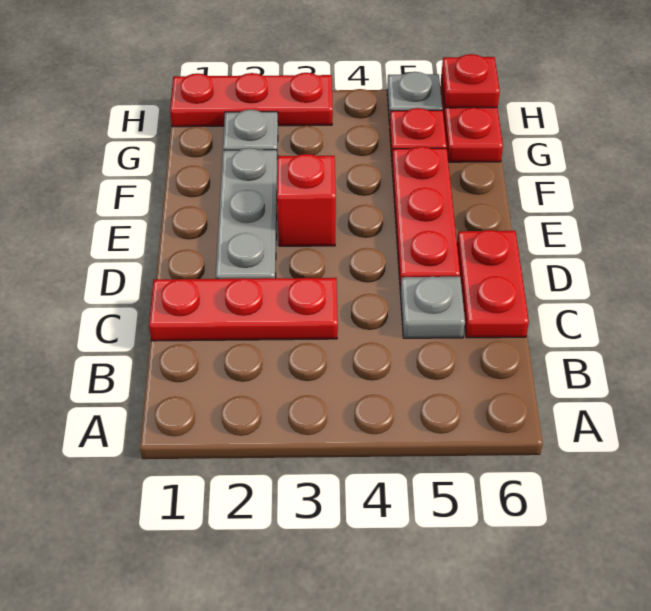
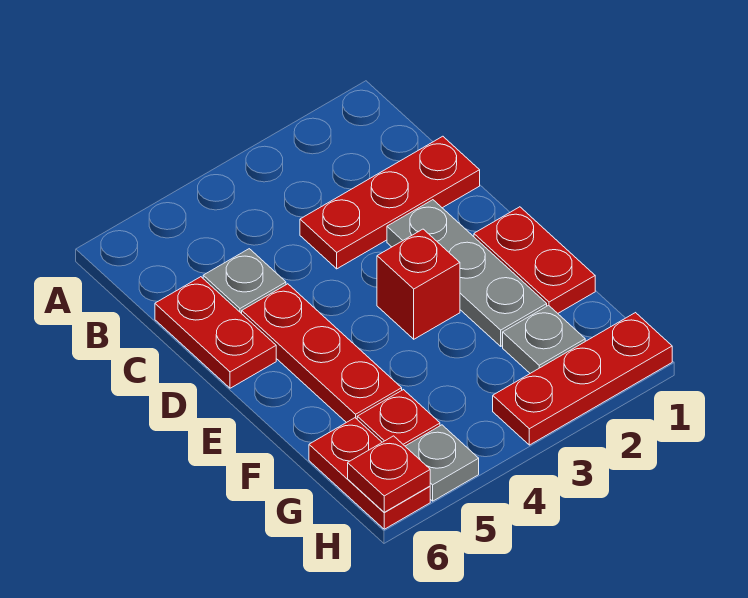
none -> red 1x2 plate [474,207,595,313]

